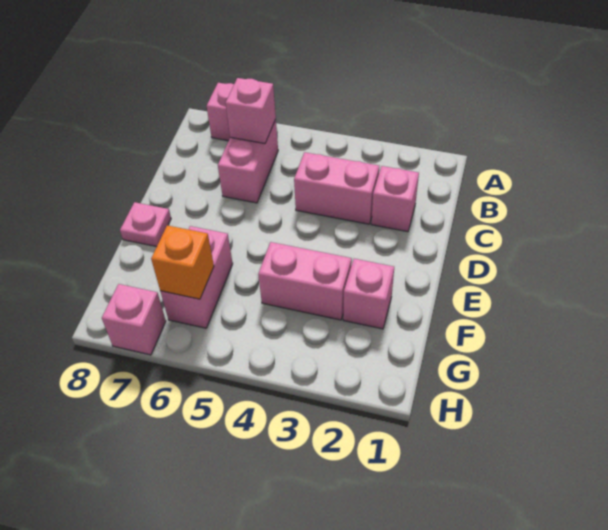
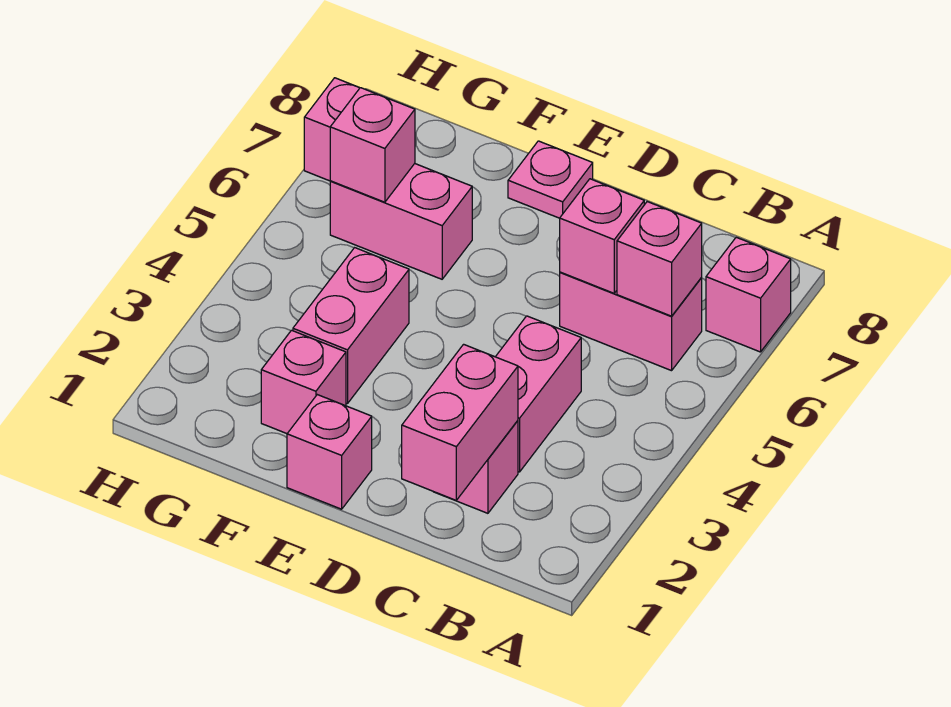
none -> pink 1x2 brick [402,344,518,500]
none -> pink 1x1 brick [560,179,644,293]
none -> pink 1x1 brick [287,395,372,509]
orange 1x1 brick [151,225,214,299] -> pink 1x1 brick [330,88,415,202]

